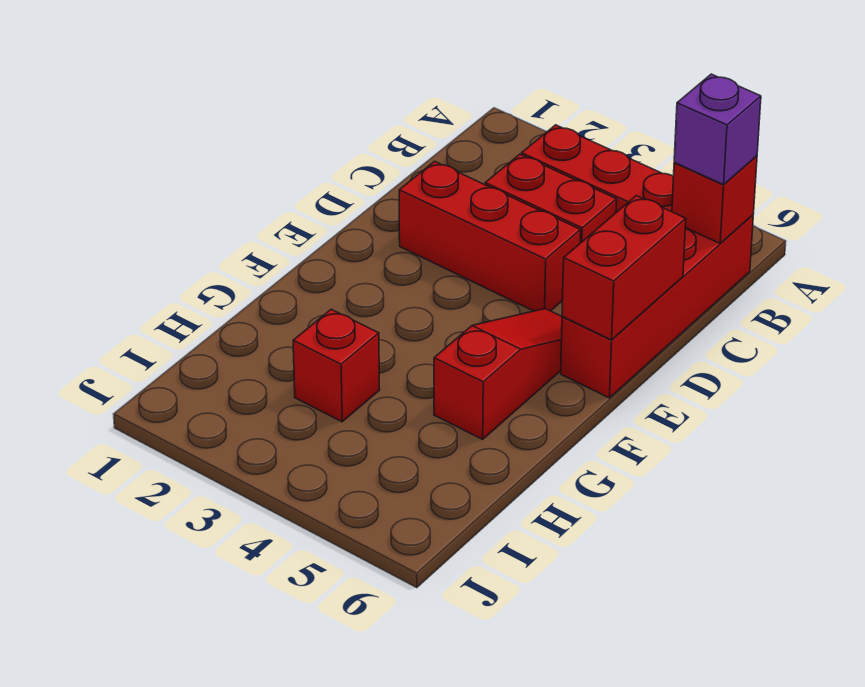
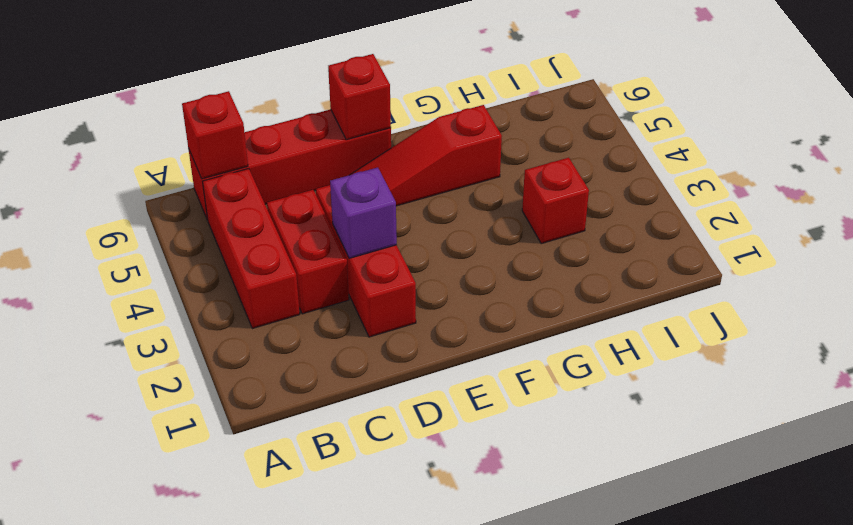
purple 1x1 brick [674,74,761,185] -> purple 1x1 brick moved to [330,168,397,258]
red 1x2 brick [562,196,686,340] -> red 1x1 brick [328,54,391,140]

